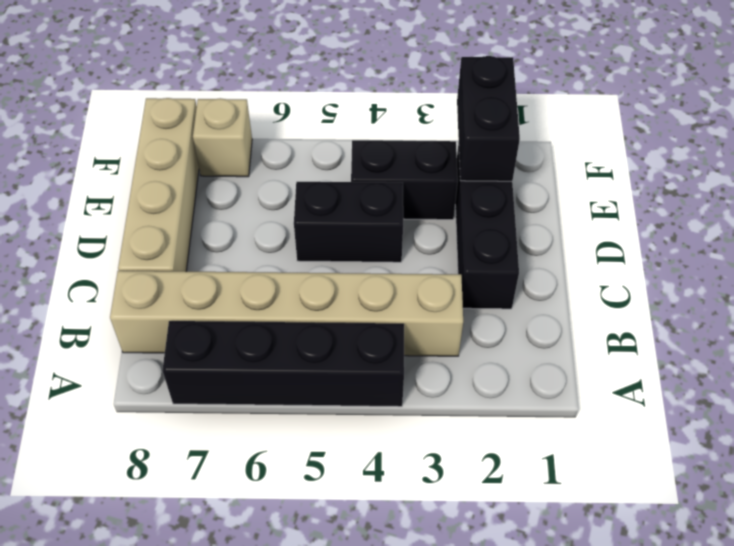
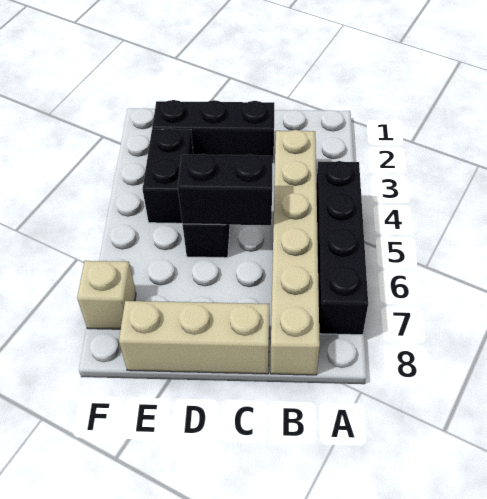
tan 1x4 brick [118,98,199,272] -> tan 1x3 brick [119,301,269,374]
black 1x2 brick [457,56,520,181] -> black 1x2 brick moved to [178,154,272,225]

